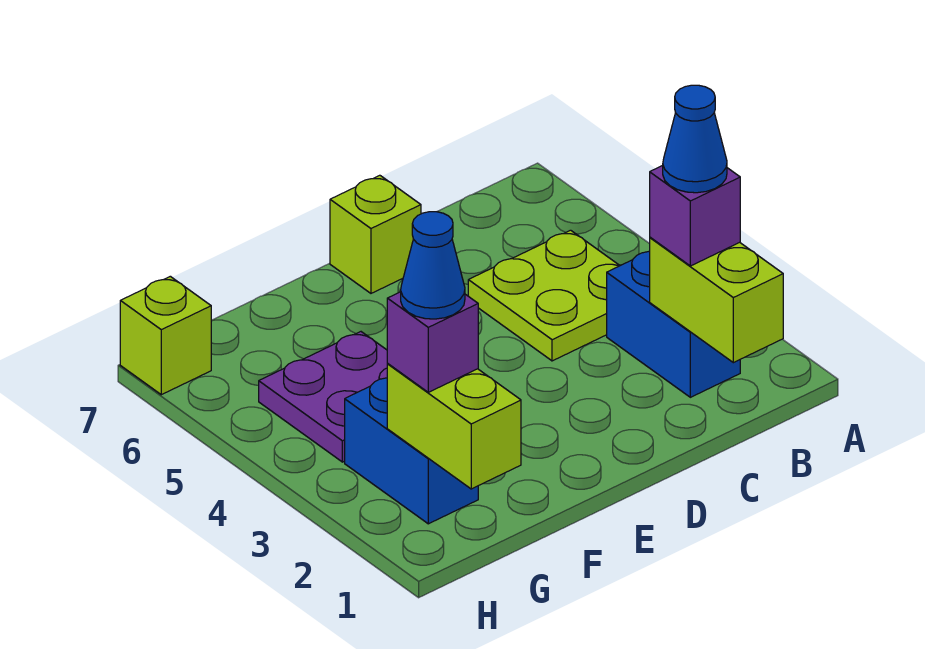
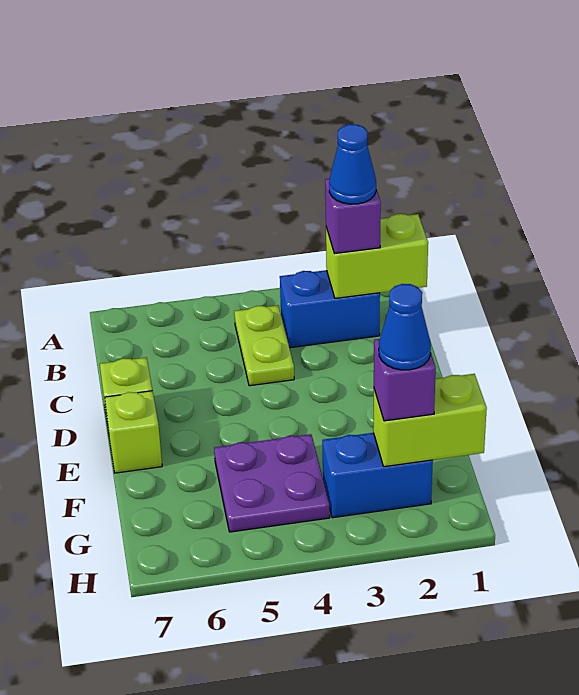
lime 2x2 plate [468,230,620,361] -> lime 1x2 plate [234,305,294,386]
lime 1x1 brick [120,276,211,395] -> lime 1x1 brick moved to [105,391,162,473]

